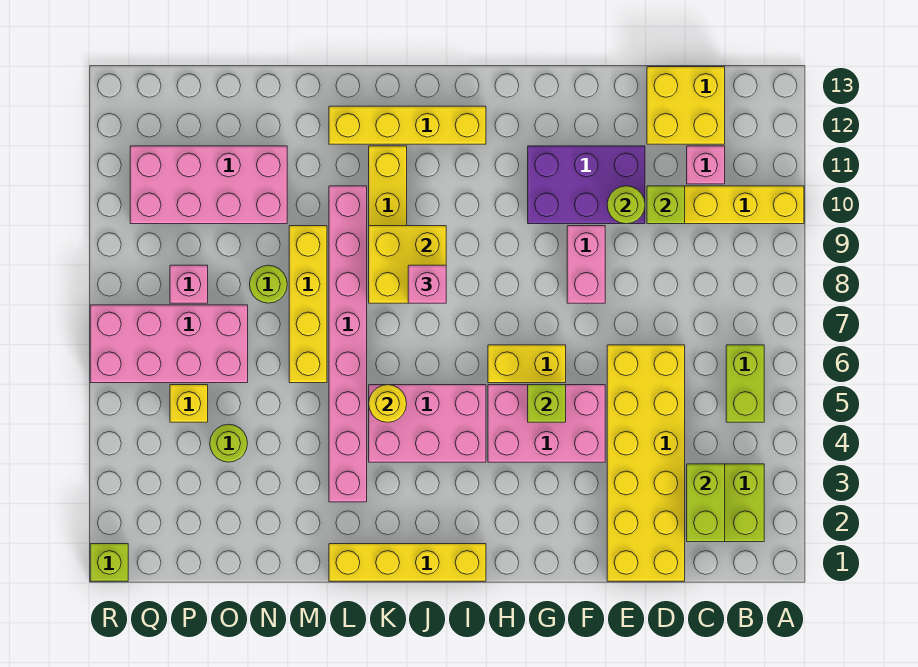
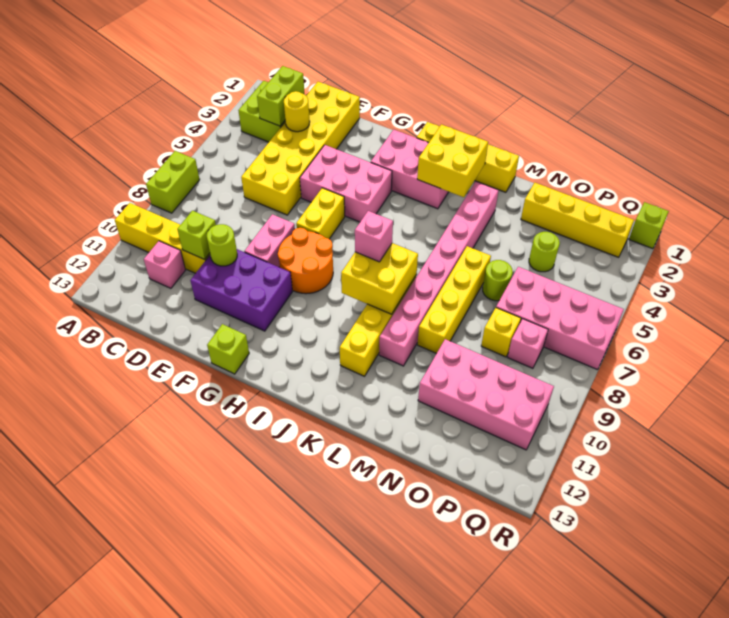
lime 1x2 brick [726,345,764,422] -> lime 1x2 brick moved to [146,151,200,213]
yellow 2x2 brick [647,67,725,144] -> yellow 2x2 brick moved to [417,124,488,197]
lime 1x1 brick [528,385,566,422] -> lime 1x1 brick moved to [207,324,249,374]
yellow 1x2 brick [488,345,566,383] -> yellow 1x2 brick turned to [296,188,345,239]
none -> orange 2x2 round brick [278,228,333,294]
pink 2x3 brick [369,385,486,462] -> pink 2x3 brick moved to [371,129,448,209]
yellow 1x4 brick [329,106,486,144] -> yellow 1x4 brick moved to [521,183,634,257]
yellow 1x1 round brick [369,385,407,422] -> yellow 1x1 round brick moved to [284,91,310,132]
lime 1x1 round brick [250,265,287,303] -> lime 1x1 round brick moved to [483,260,513,301]
yellow 1x1 brick [170,385,208,422] -> yellow 1x1 brick moved to [481,308,521,357]

